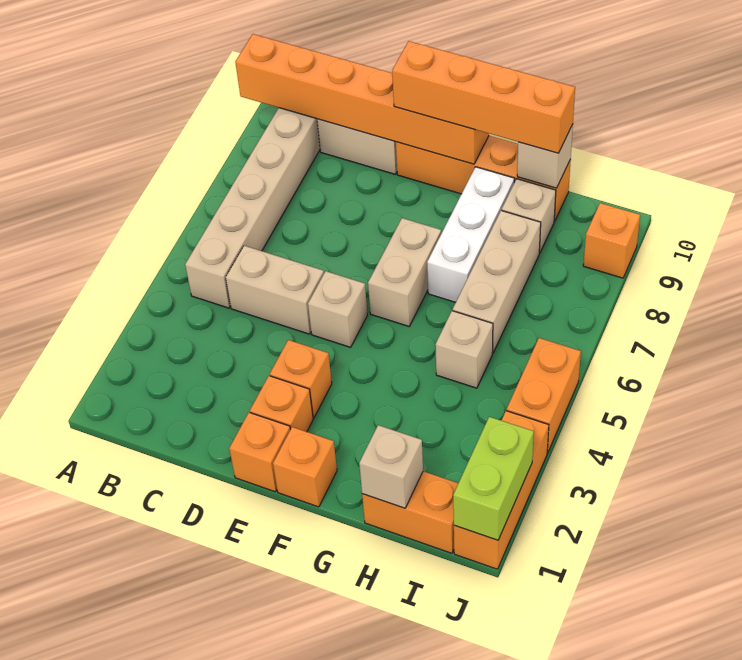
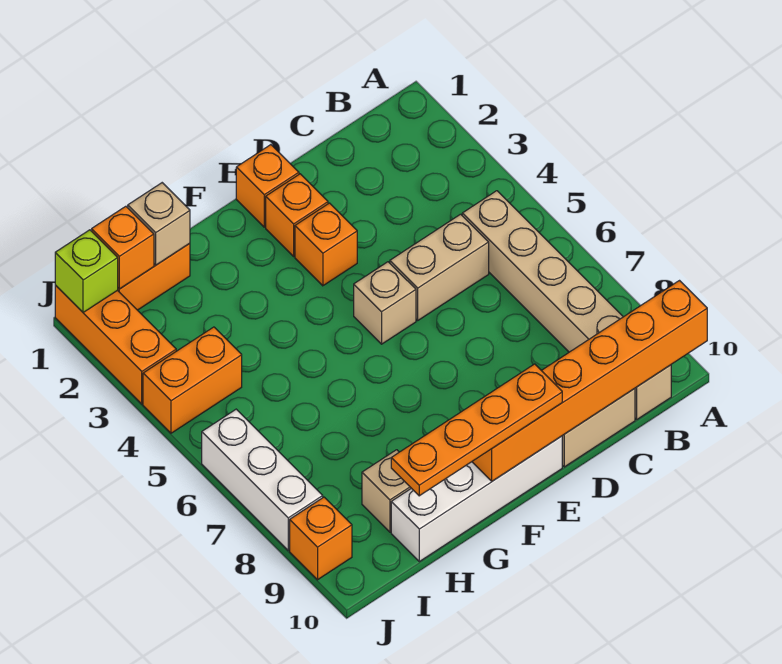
orange 1x4 brick [396,136,571,221] -> white 1x4 brick [391,436,562,562]
orange 1x4 brick [392,41,575,153] -> orange 1x4 plate [391,364,562,496]
orange 1x1 brick [273,427,337,507] -> orange 1x1 brick moved to [92,206,154,289]
tan 1x2 brick [368,218,441,326] -> none
white 1x3 brick [427,167,514,302] -> white 1x3 brick moved to [202,409,323,550]
tan 1x1 brick [435,311,493,388] -> none
tan 1x3 brick [453,210,541,353] -> none
tan 1x1 brick [517,124,573,188] -> none
lime 1x2 brick [453,417,534,540] -> lime 1x1 brick [55,230,118,313]
orange 1x2 brick [507,338,581,453] -> orange 1x2 brick turned to [143,327,242,433]

